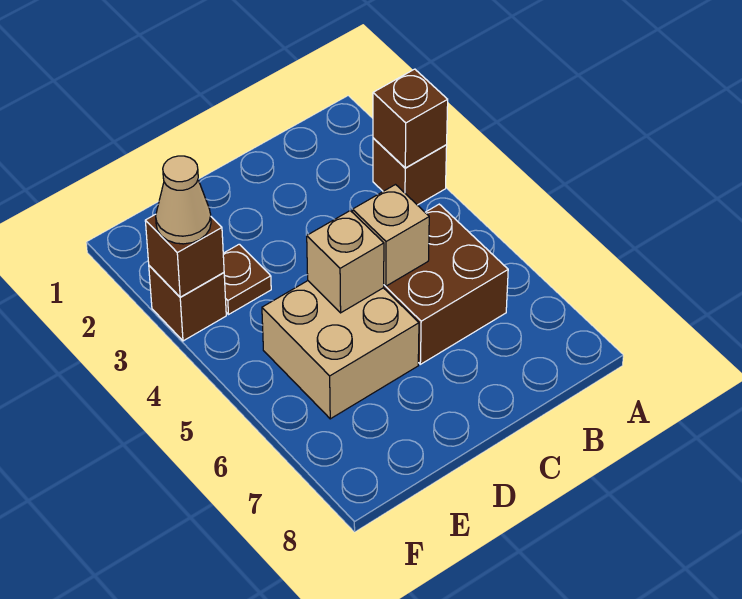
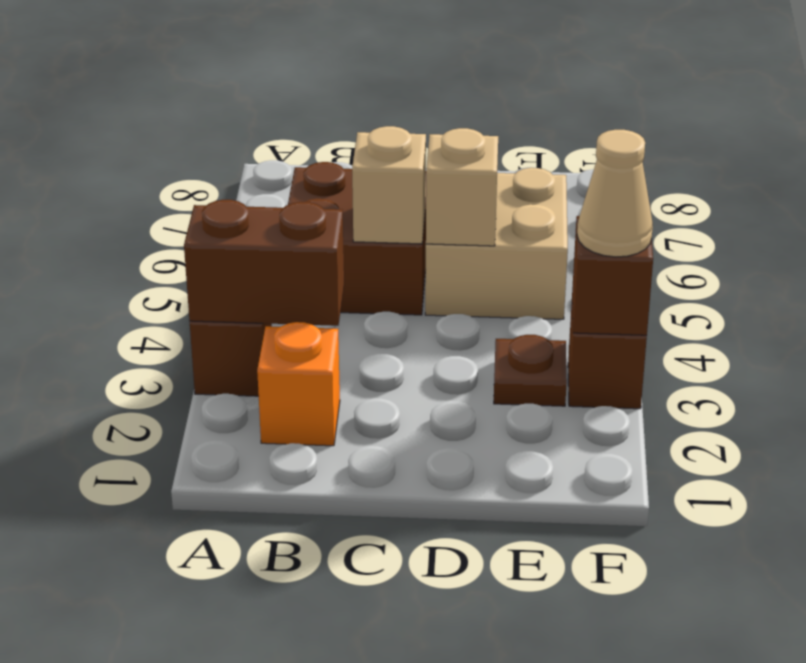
brown 1x1 brick [373,69,448,168] -> brown 1x2 brick [184,200,344,326]
none -> orange 1x1 brick [257,322,340,446]

